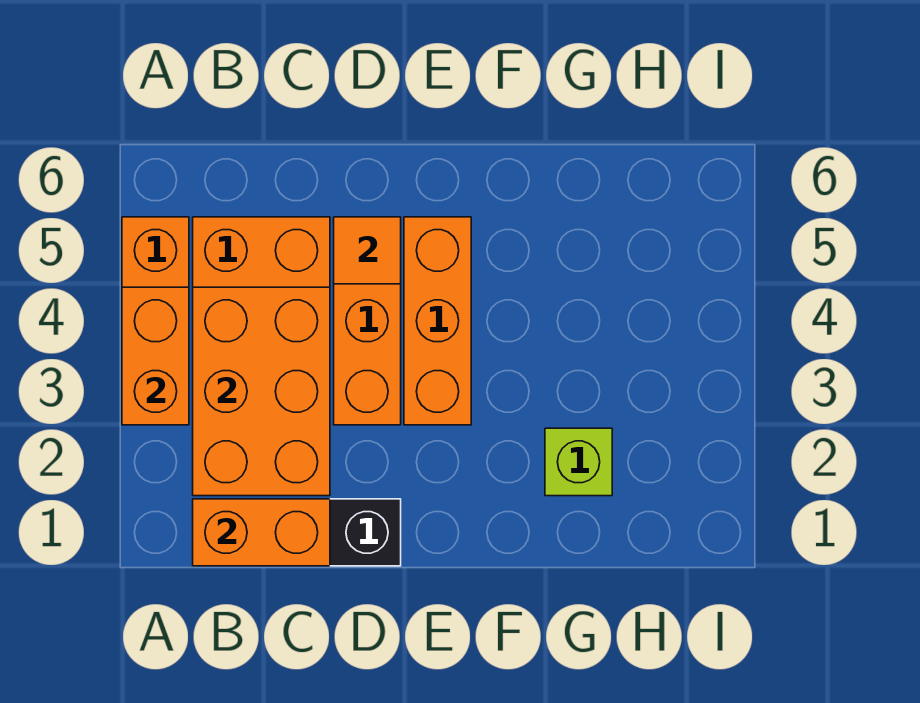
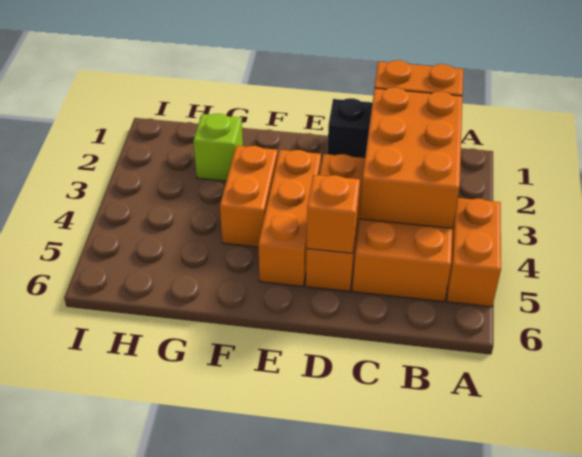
orange 1x2 brick [122,287,189,425] -> orange 1x2 brick moved to [220,146,277,247]
orange 1x1 tile [334,217,401,284] -> orange 1x1 brick [307,175,360,253]

